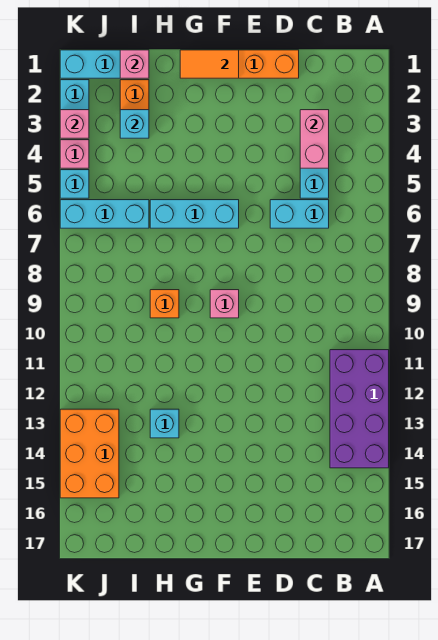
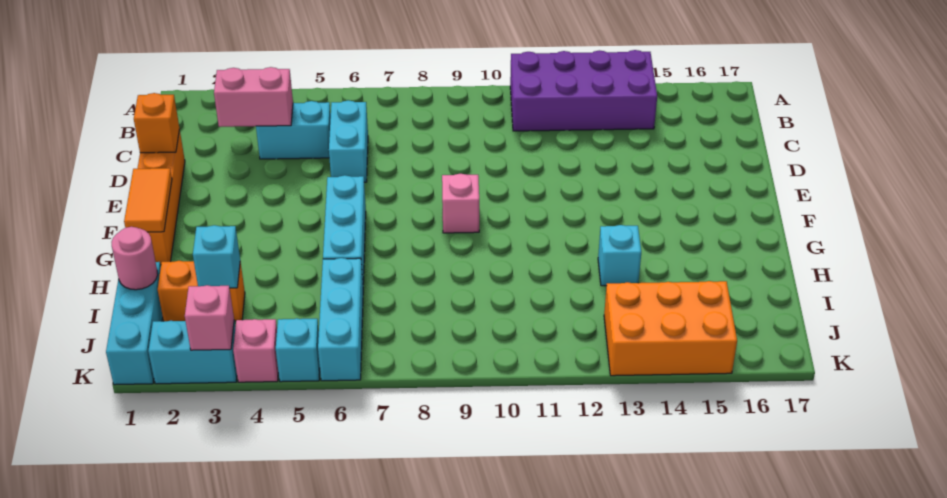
orange 1x1 brick [150,290,179,318] -> orange 1x1 brick moved to [134,93,180,153]
pink 1x1 brick [120,50,149,78] -> pink 1x1 round brick [112,227,158,290]

